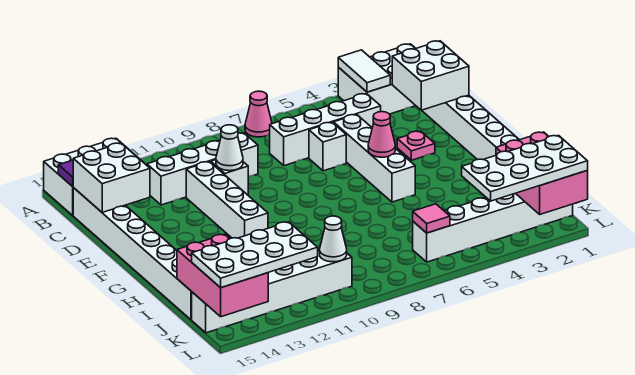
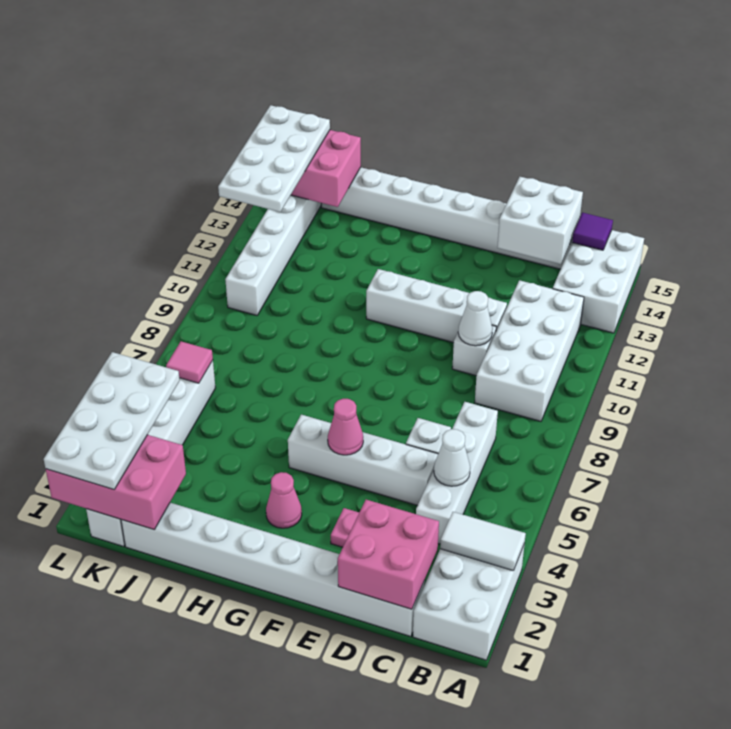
pink 1x1 cone [245,91,272,137] -> pink 1x1 cone moved to [266,472,302,528]
white 2x2 brick [392,41,469,110] -> pink 2x2 brick [338,500,439,609]
white 1x4 brick [147,133,258,205] -> white 2x4 brick [475,280,584,421]
white 1x1 cone [320,216,347,262] -> white 1x1 cone moved to [434,429,470,486]

